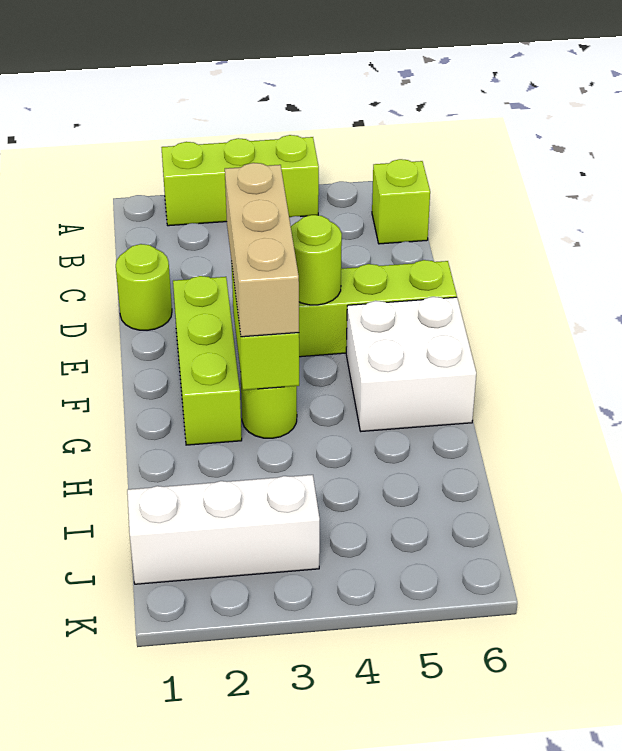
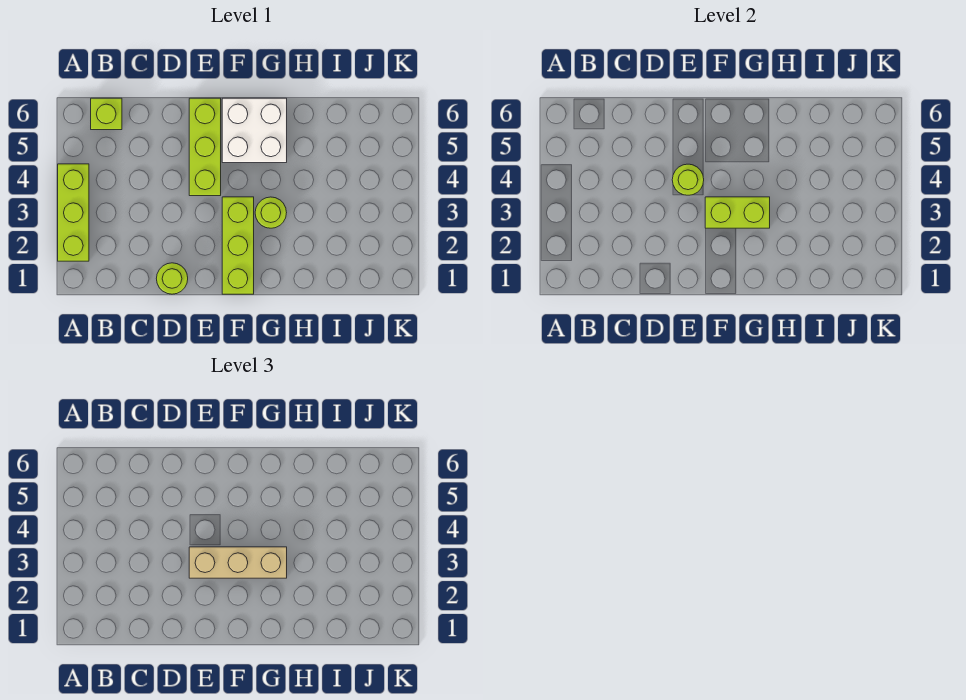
lime 1x3 brick [173,276,242,445] -> lime 1x3 brick turned to [222,197,254,294]
white 1x3 brick [127,475,320,584] -> none

